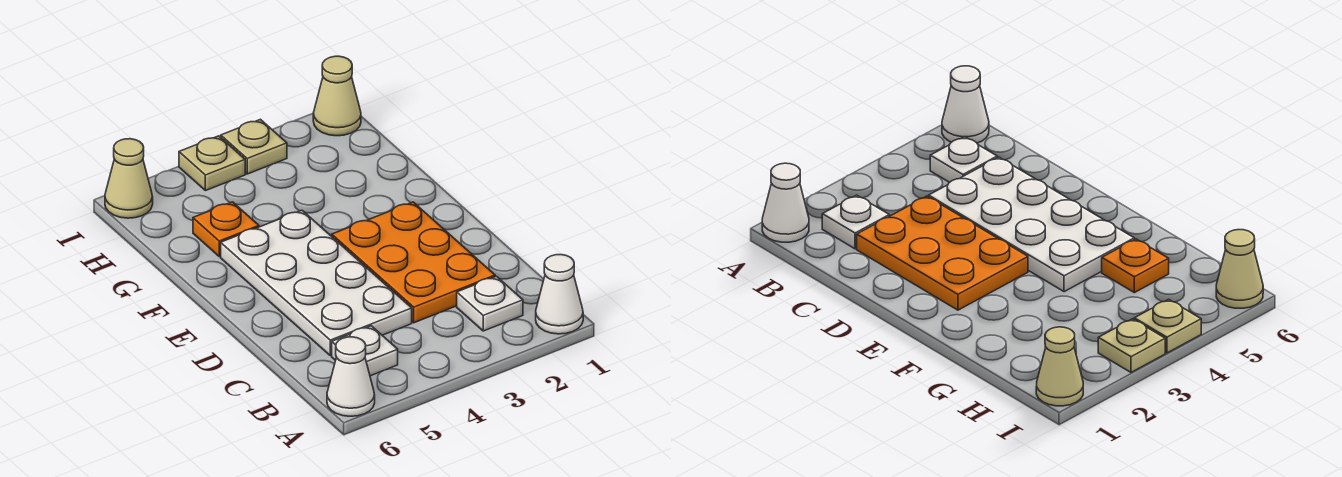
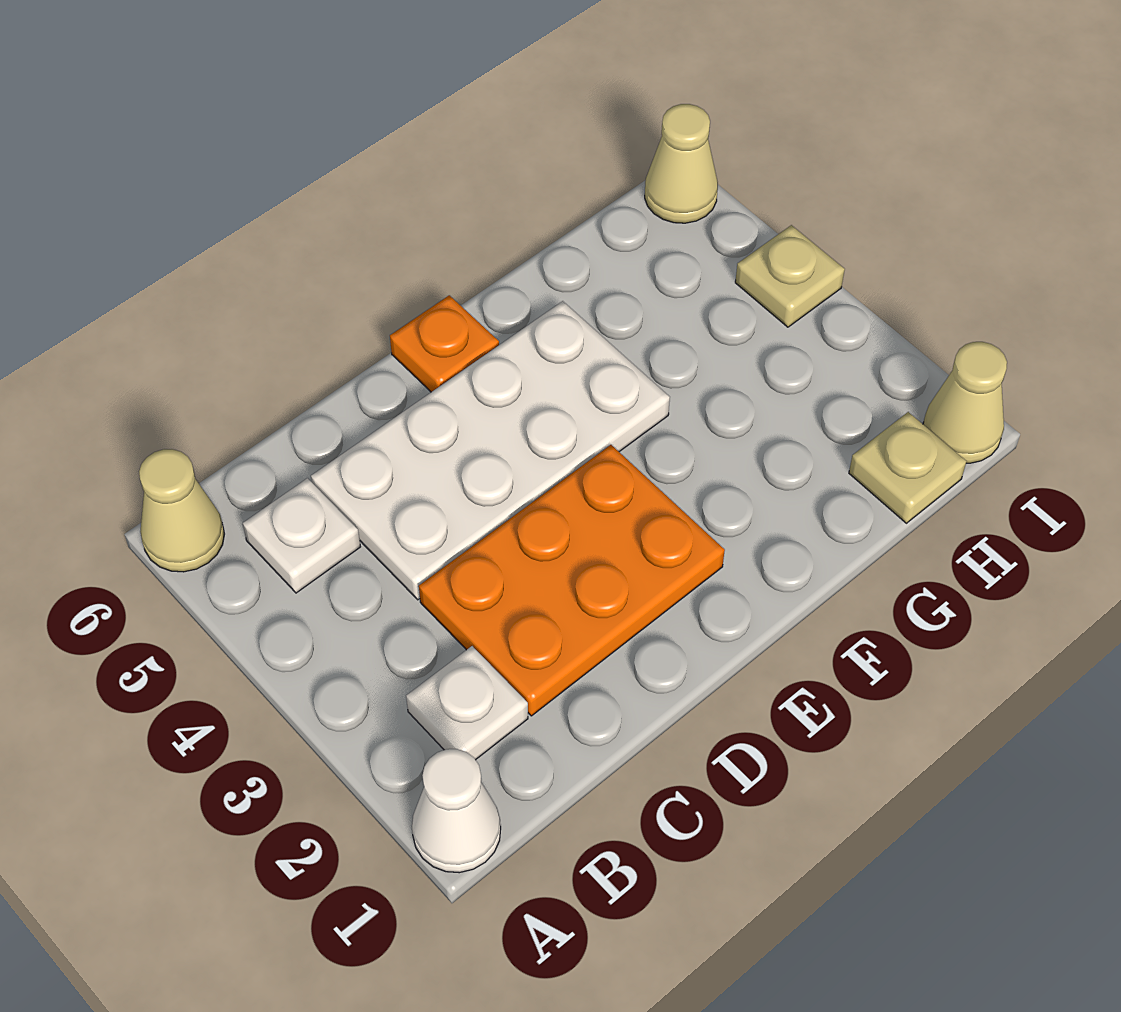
white 1x1 cone [327,337,375,416] -> tan 1x1 cone [139,449,224,572]
orange 1x1 plate [193,202,259,257] -> orange 1x1 plate moved to [390,295,499,392]
tan 1x1 plate [221,119,287,174] -> tan 1x1 plate moved to [849,412,966,523]

